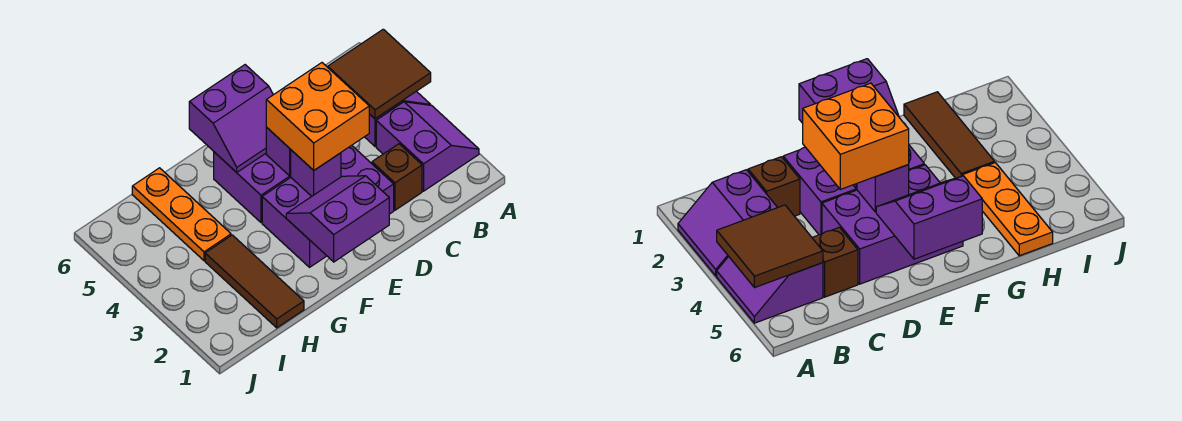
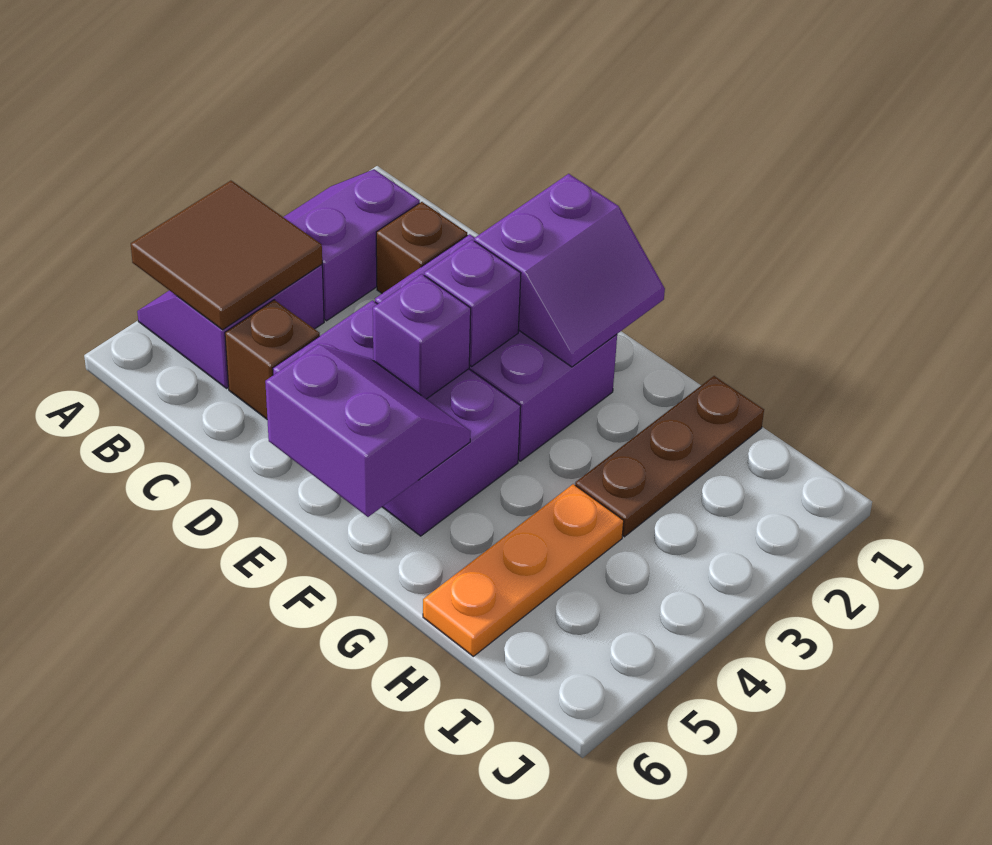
orange 2x2 brick [266,63,369,170] -> none
purple 2x2 slope [286,176,389,262] -> purple 2x2 slope turned to [474,174,665,367]
brown 1x3 tile [205,235,304,328] -> brown 1x3 plate [575,376,764,537]

